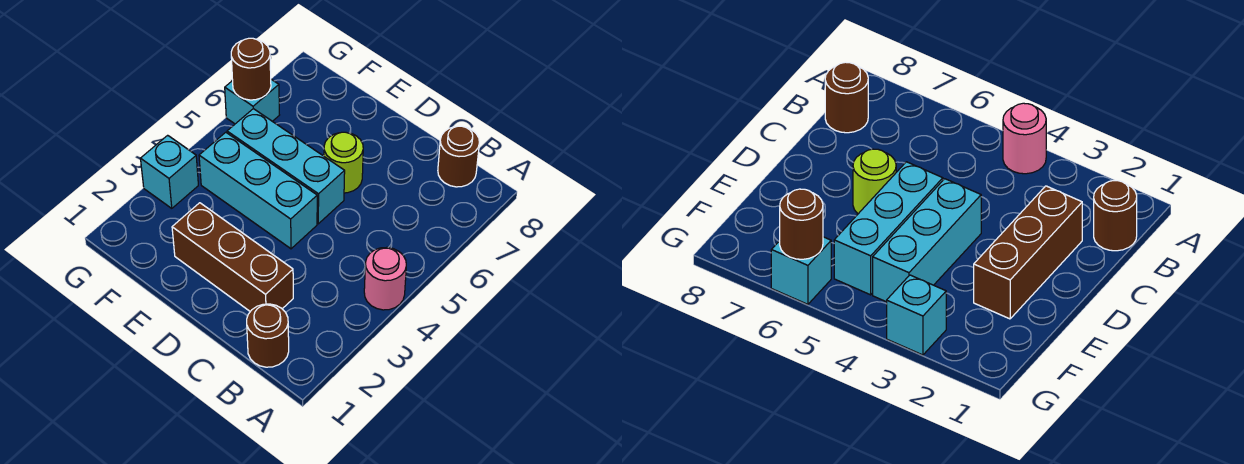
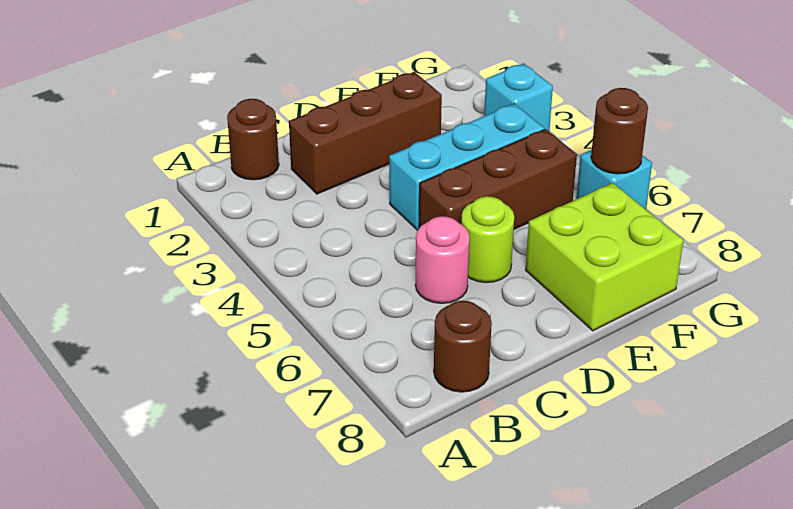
pink 1x1 round brick [364,247,406,310] -> pink 1x1 round brick moved to [415,216,470,303]
cyan 1x3 brick [227,109,345,224] -> brown 1x3 brick [419,129,577,229]
none -> lime 2x2 brick [526,183,683,331]

